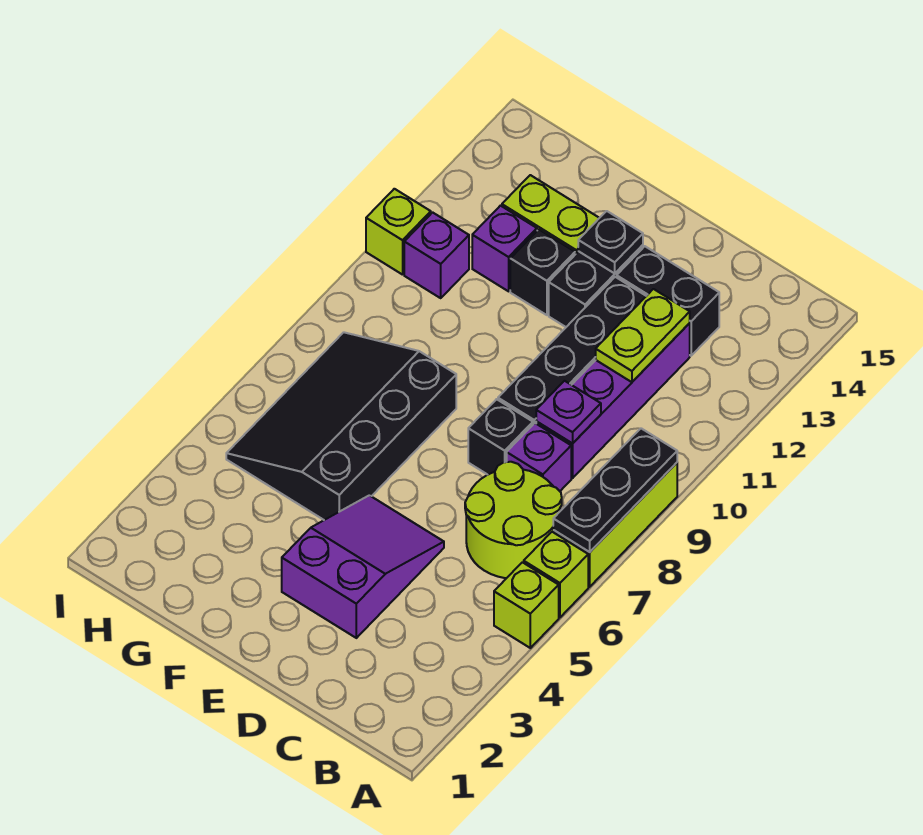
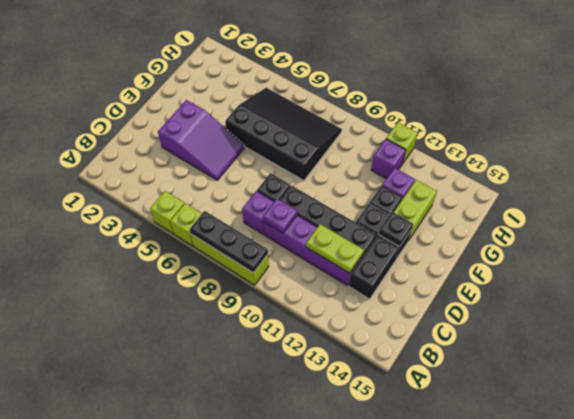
lime 2x2 round brick [465,462,562,578] -> none

